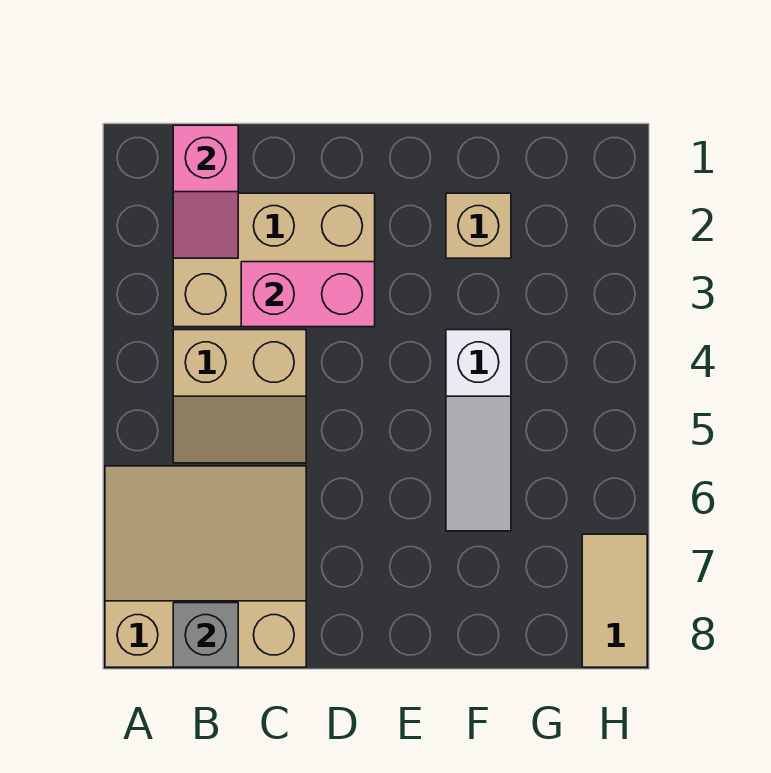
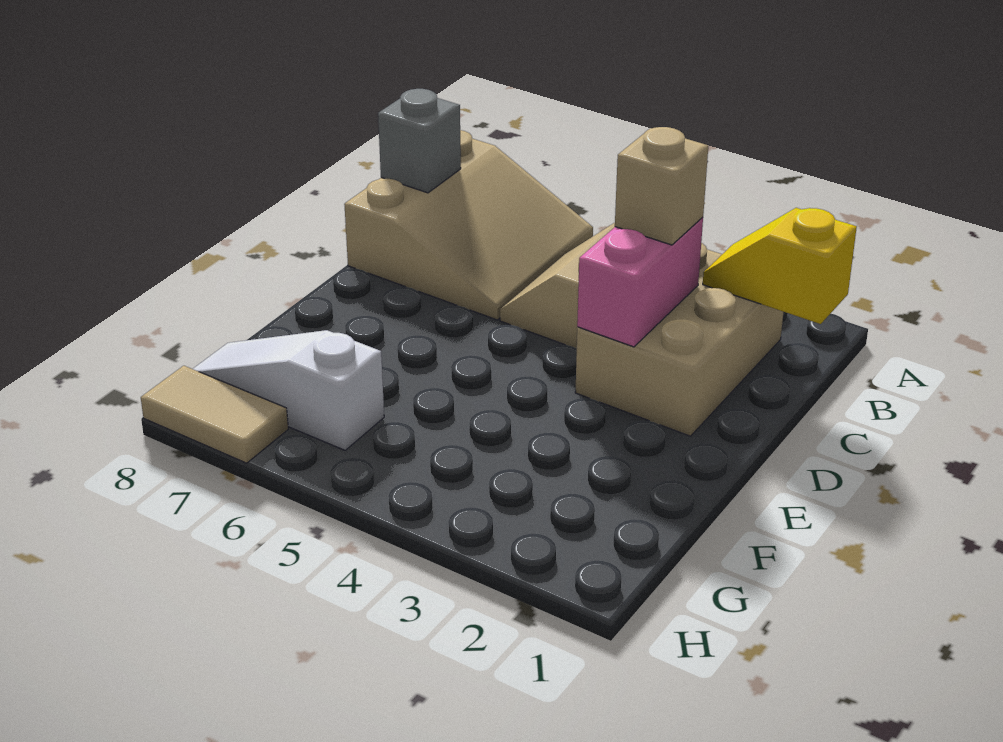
pink 1x2 slope [173,125,238,258] -> yellow 1x2 slope [703,208,857,324]
tan 1x1 brick [446,193,511,258] -> tan 1x1 brick moved to [615,127,708,245]
white 1x3 slope [446,330,511,531] -> white 1x3 slope moved to [193,330,384,450]

